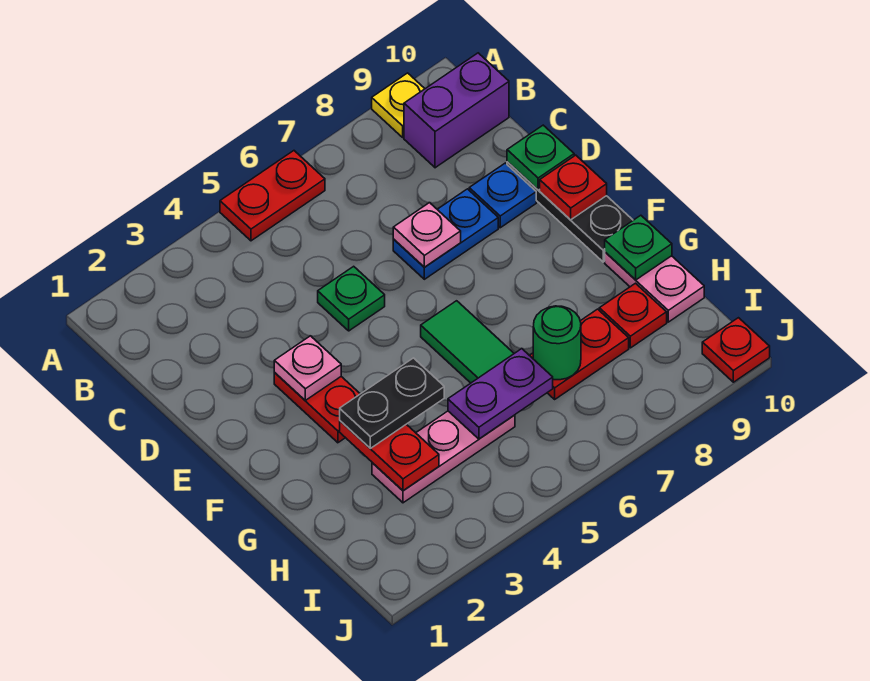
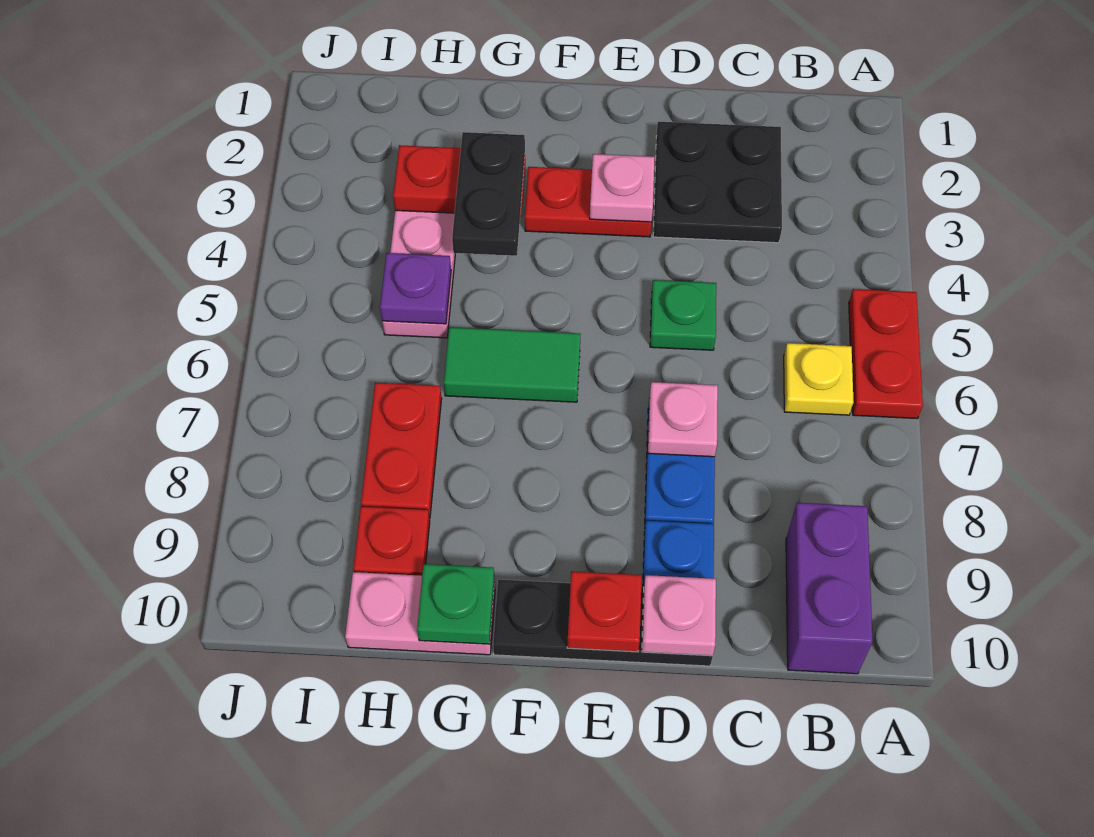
yellow 1x1 plate [372,73,425,137] -> yellow 1x1 plate moved to [784,343,853,415]
none -> black 2x2 plate [653,122,782,243]
green 1x1 plate [507,125,574,190] -> pink 1x1 plate [642,575,716,656]
purple 1x2 plate [448,349,553,439] -> purple 1x1 plate [380,253,451,324]
green 1x1 round brick [533,306,581,380] -> none
red 1x1 plate [702,318,770,382] -> none

